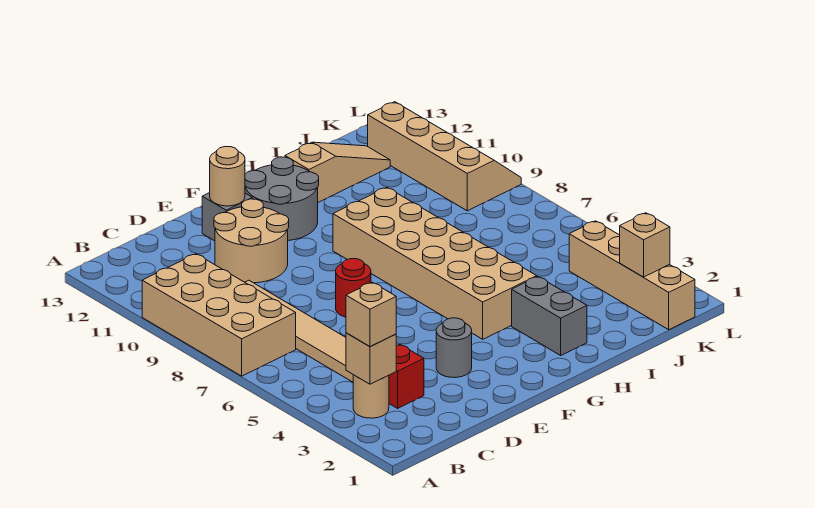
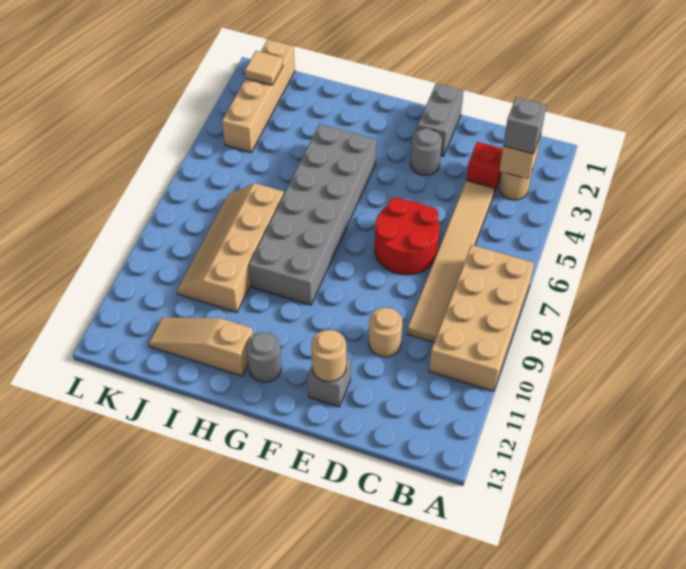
tan 1x1 brick [346,282,396,347] -> grey 1x1 brick [503,97,546,154]
tan 2x2 round brick [214,199,289,283] -> tan 1x1 round brick [369,308,402,357]
red 1x1 round brick [336,259,371,317] -> red 2x2 round brick [375,197,440,275]
grey 2x2 round brick [245,157,319,240] -> grey 1x1 round brick [246,333,282,382]
tan 2x6 brick [333,187,537,339] -> grey 2x6 brick [249,124,376,305]
grey 1x2 brick [512,277,587,355] -> grey 1x2 brick moved to [417,83,464,156]
tan 1x1 brick [620,213,670,277] -> tan 1x1 tile [245,51,283,85]
tan 2x4 slope [368,102,521,211] -> tan 2x4 slope moved to [177,183,284,312]

